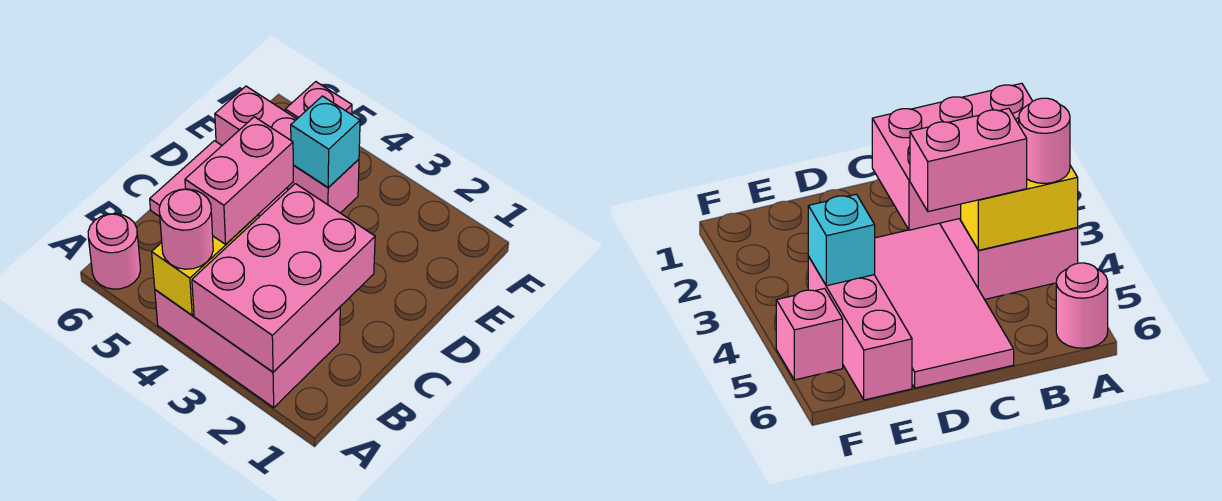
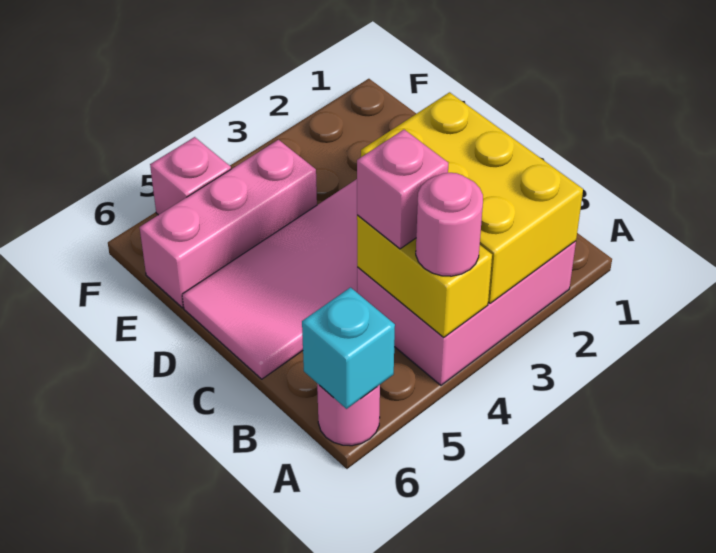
pink 2x3 brick [192,184,375,372] -> yellow 2x3 brick [361,92,583,303]
pink 1x2 brick [185,117,293,244] -> pink 1x1 brick [357,130,448,249]
cyan 1x1 brick [291,96,360,188] -> cyan 1x1 brick moved to [302,288,395,409]

